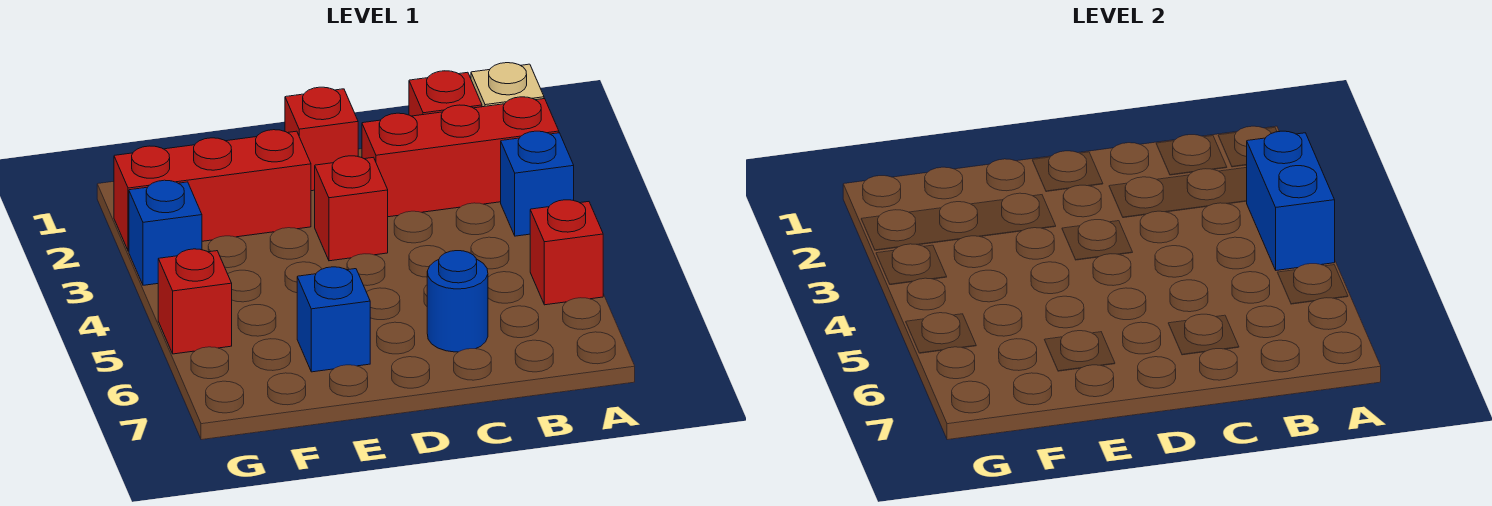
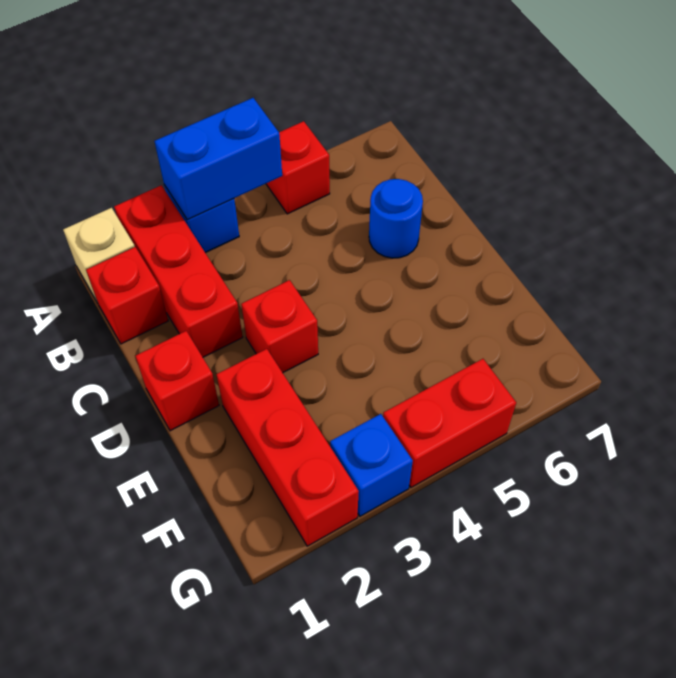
blue 1x1 brick [297,267,370,372] -> none
red 1x1 brick [158,249,232,354] -> red 1x2 brick [383,359,516,487]

